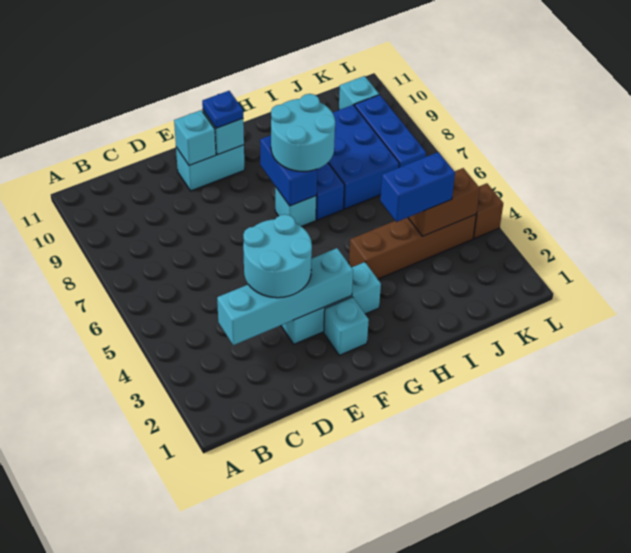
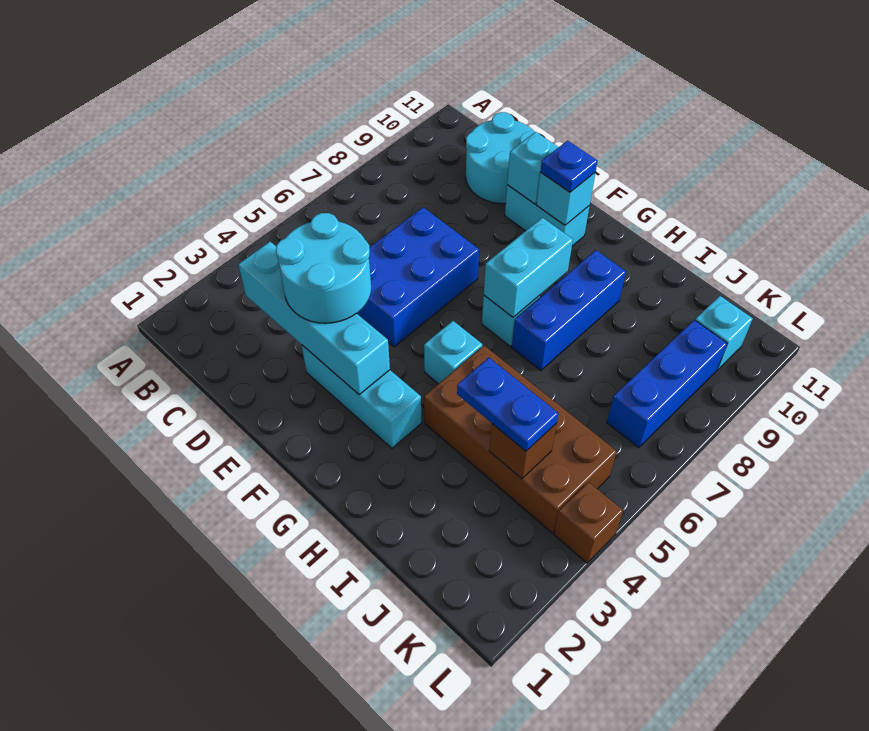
cyan 1x1 brick [324,297,369,355] -> cyan 1x1 brick moved to [424,321,482,384]
blue 1x2 brick [260,135,317,206] -> cyan 1x2 brick [484,218,573,317]
cyan 2x2 round brick [271,94,335,171] -> cyan 2x2 round brick moved to [466,112,539,204]
brown 1x4 brick [349,215,476,279] -> brown 2x4 brick [424,346,617,533]
blue 1x2 brick [380,152,455,222] -> blue 1x2 plate [457,358,558,451]
blue 2x3 brick [328,105,399,209] -> blue 2x3 brick moved to [357,207,479,347]
brown 1x2 brick [408,168,480,236] -> brown 1x1 brick [489,423,557,479]

